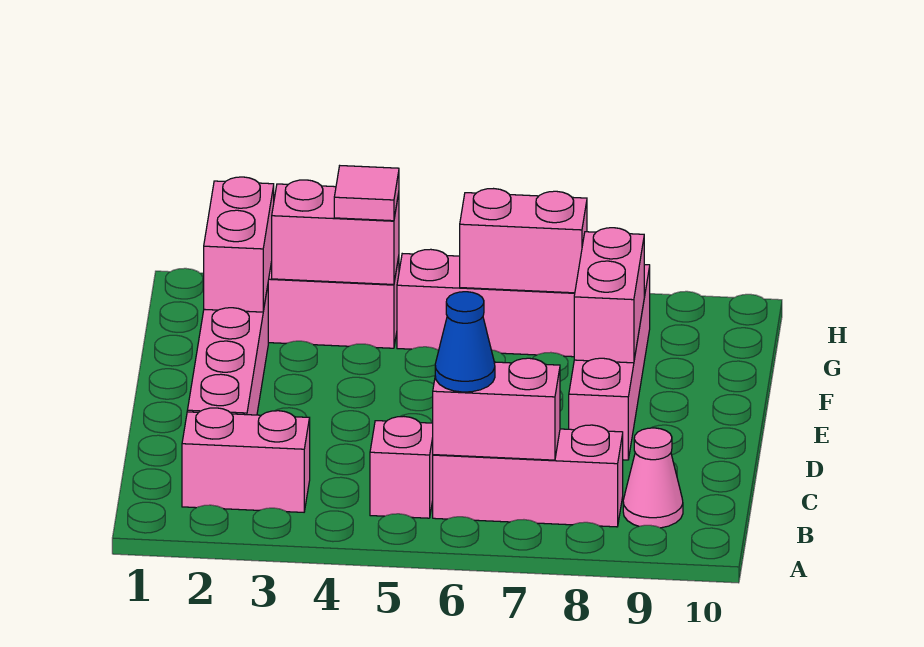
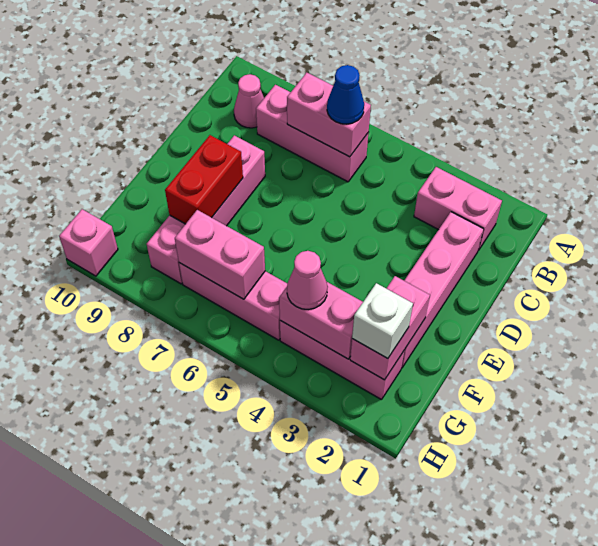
pink 1x1 brick [370,417,433,518] -> pink 1x1 brick moved to [59,209,118,276]
pink 1x2 brick [574,228,644,363] -> red 1x2 brick [165,135,243,224]
none -> white 1x1 brick [352,283,413,359]
pink 1x1 tile [334,166,399,221] -> pink 1x1 cone [287,251,328,310]

